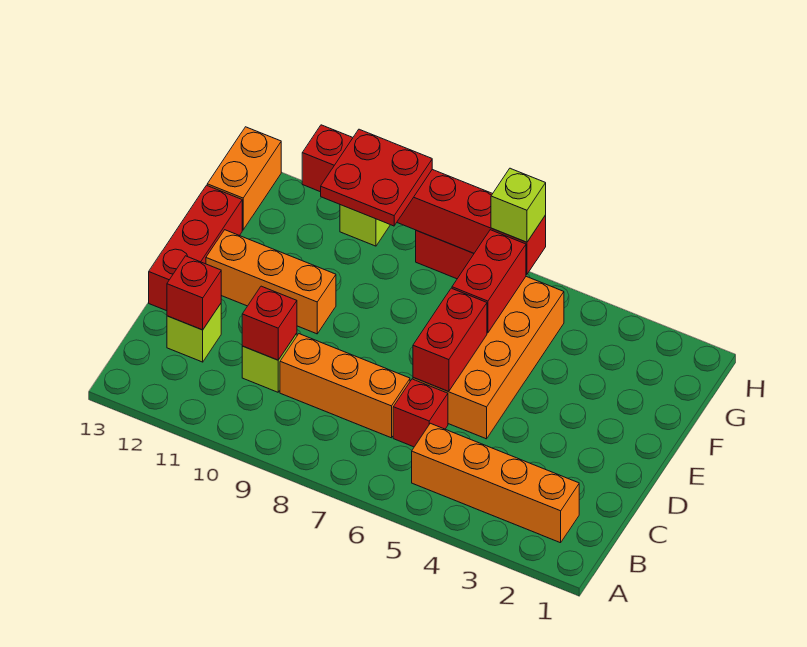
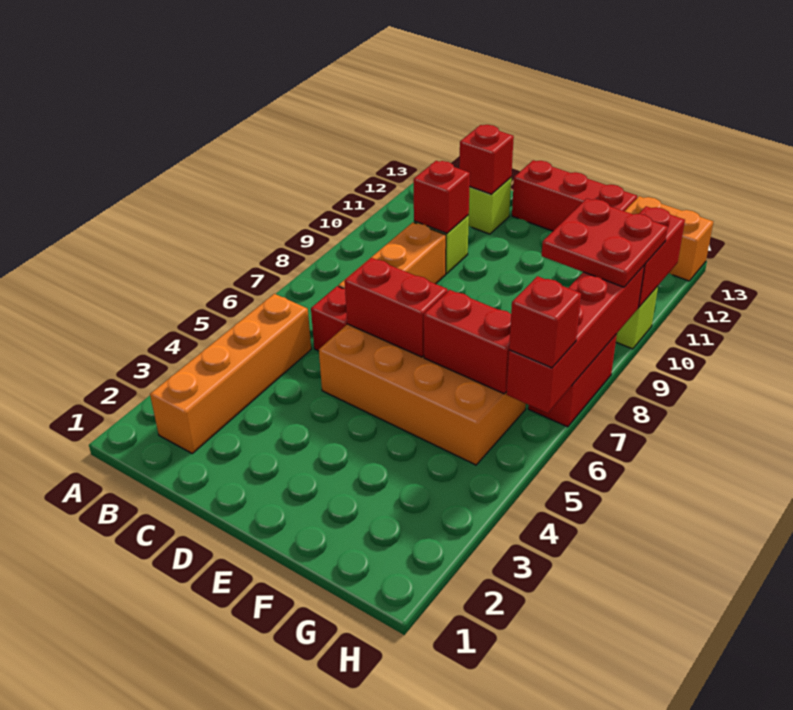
orange 1x3 brick [206,230,336,334] -> none
lime 1x1 brick [491,168,546,242] -> red 1x1 brick [509,276,581,368]

